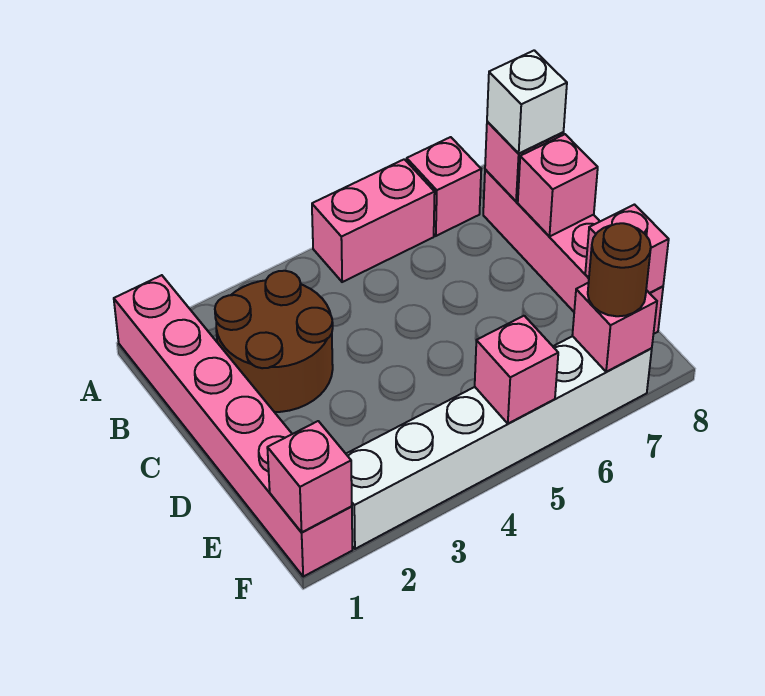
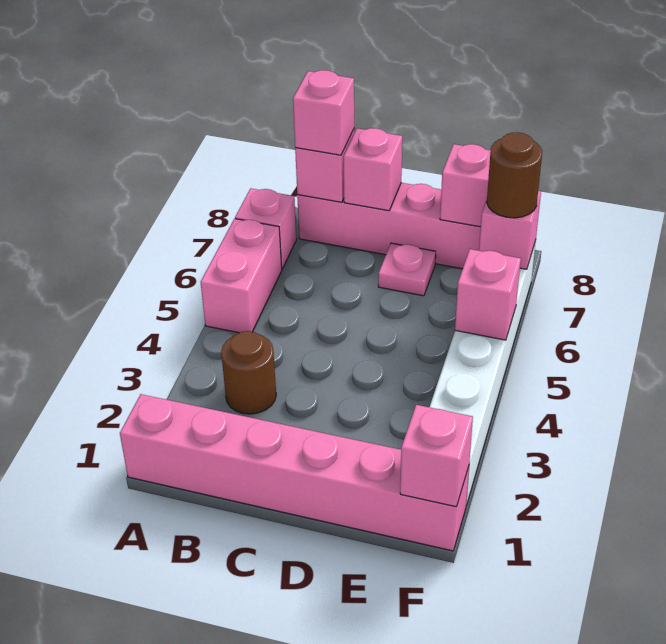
brown 2x2 round brick [215,271,333,412] -> brown 1x1 round brick [221,331,276,414]
white 1x1 brick [487,50,567,154] -> pink 1x1 brick [293,70,354,155]
none -> pink 1x1 plate [378,243,436,296]

